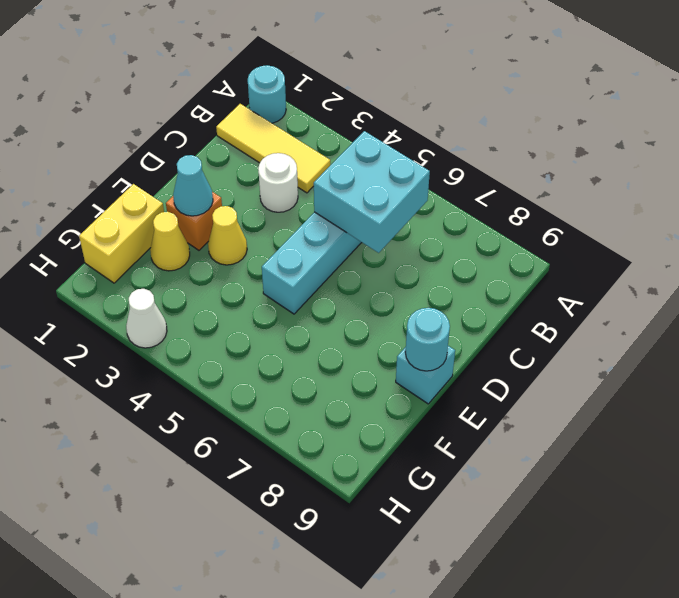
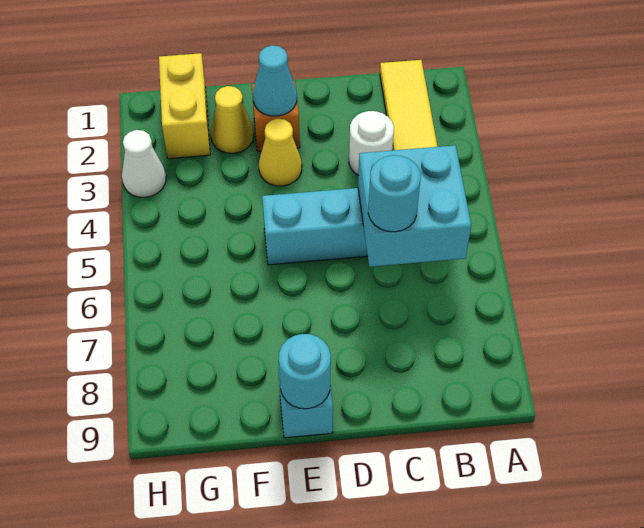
cyan 1x1 round brick [248,65,286,123] -> cyan 1x1 round brick moved to [368,155,421,232]
yellow 1x2 brick [79,184,164,283] -> yellow 1x2 brick turned to [159,53,210,159]

